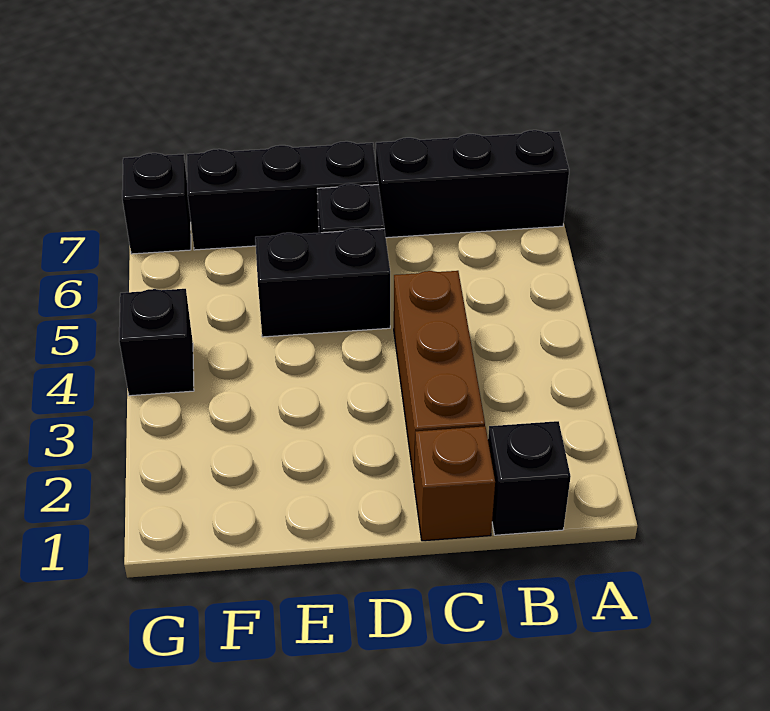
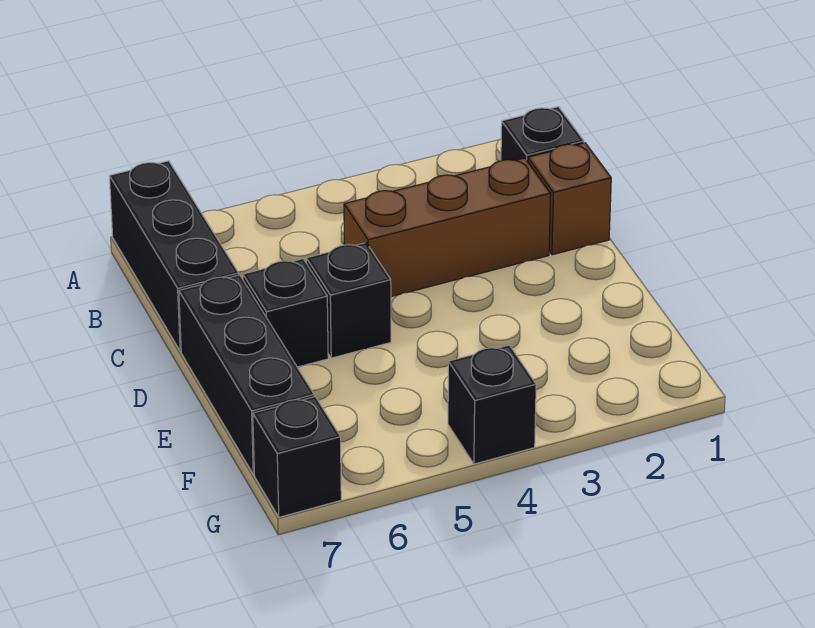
black 1x2 brick [255,228,390,337] -> black 1x1 brick [306,243,391,358]

